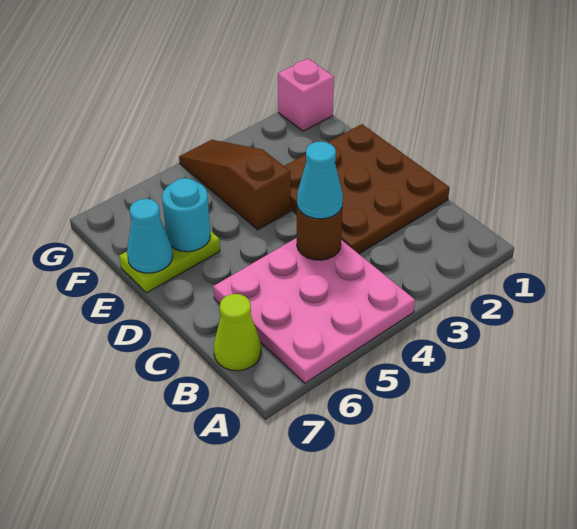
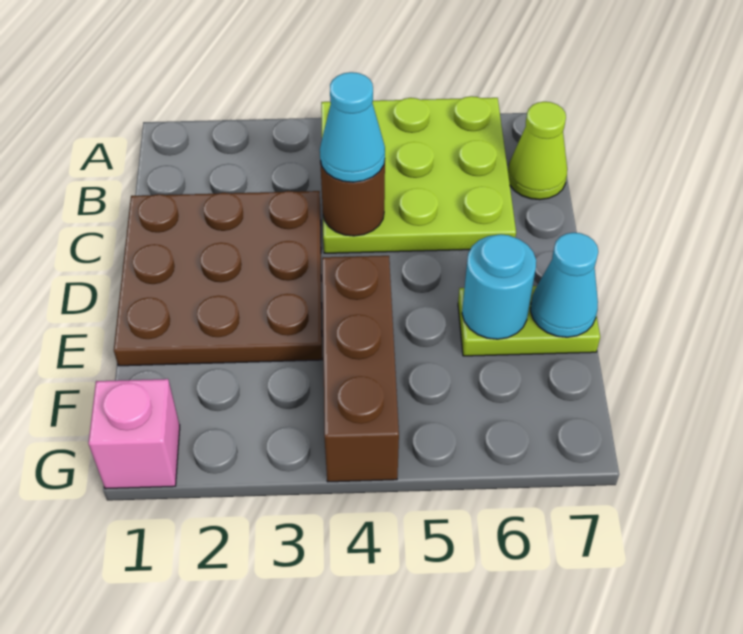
pink 3x3 plate [213,238,415,383] -> lime 3x3 plate [321,96,516,253]
brown 1x3 slope [179,140,291,230] -> brown 1x3 brick [322,256,399,482]

